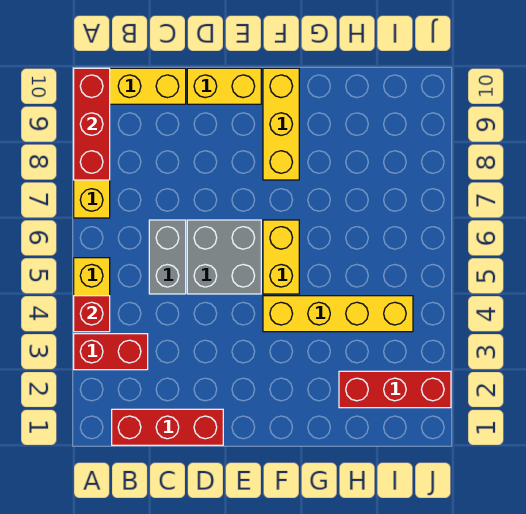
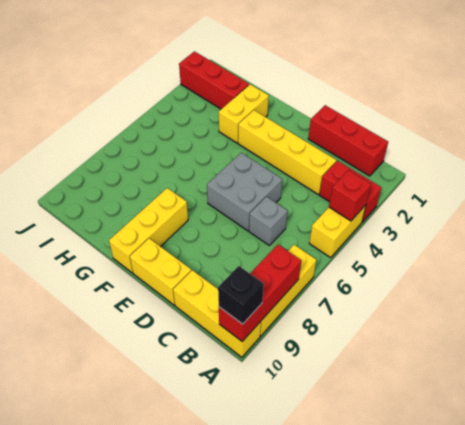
none -> black 1x1 brick [218,266,264,324]
grey 1x2 brick [149,220,186,294] -> grey 1x1 brick [249,197,287,245]
yellow 1x4 brick [263,296,413,332] -> yellow 1x4 brick moved to [238,110,336,194]
yellow 1x2 brick [263,220,299,294] -> yellow 1x2 brick moved to [219,84,269,143]

